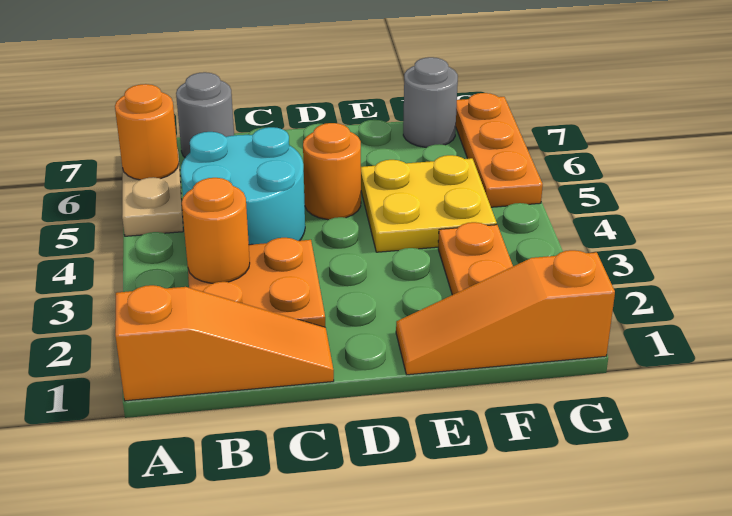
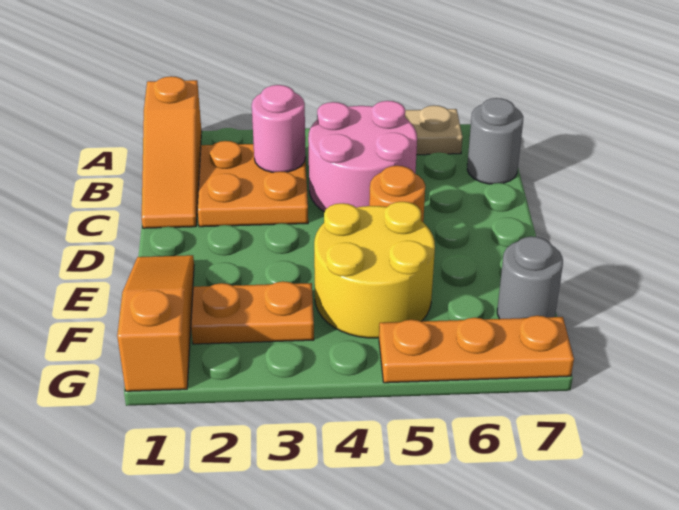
orange 1x1 round brick [115,84,179,180] -> none
orange 1x1 round brick [182,178,250,283] -> pink 1x1 round brick [252,85,306,172]
cyan 2x2 round brick [181,127,305,245] -> pink 2x2 round brick [308,101,417,212]
yellow 2x2 plate [361,155,497,252] -> yellow 2x2 round brick [314,202,435,338]

